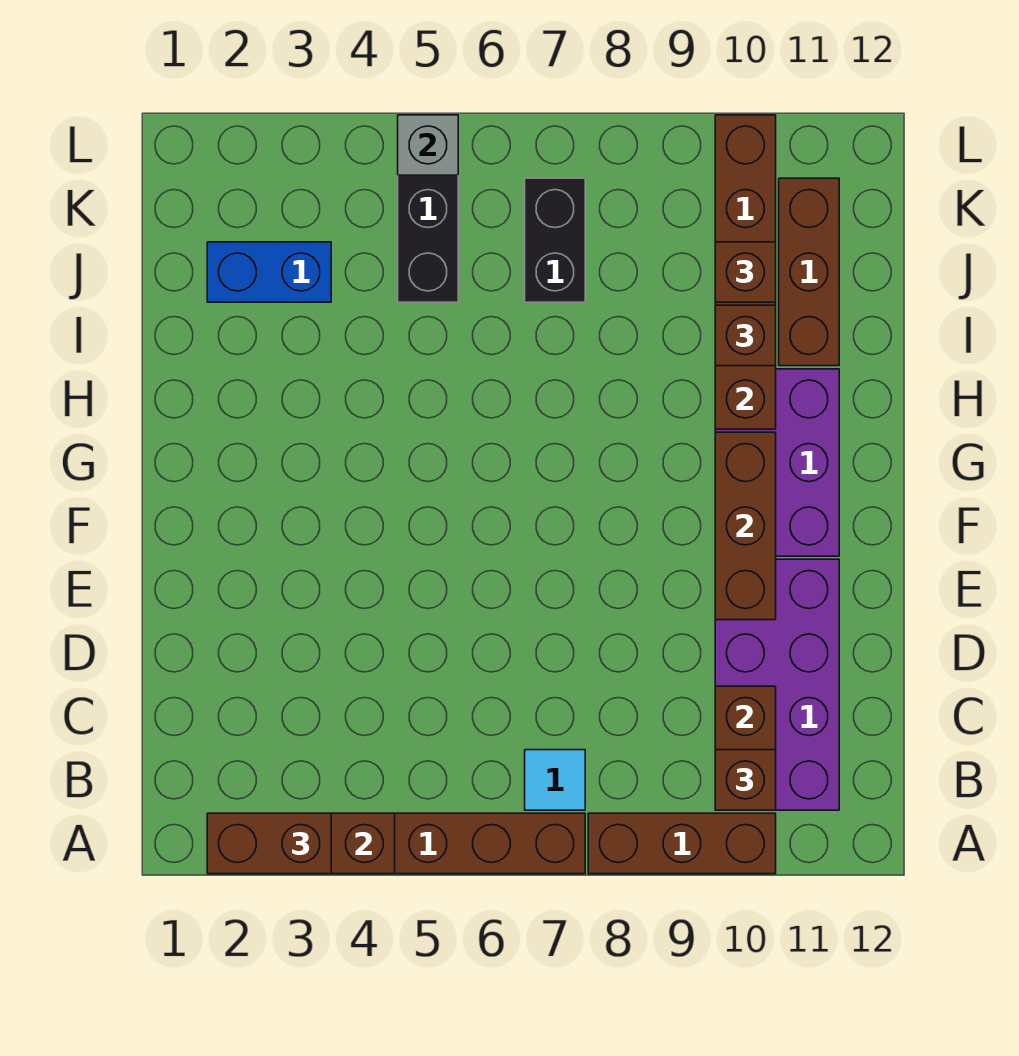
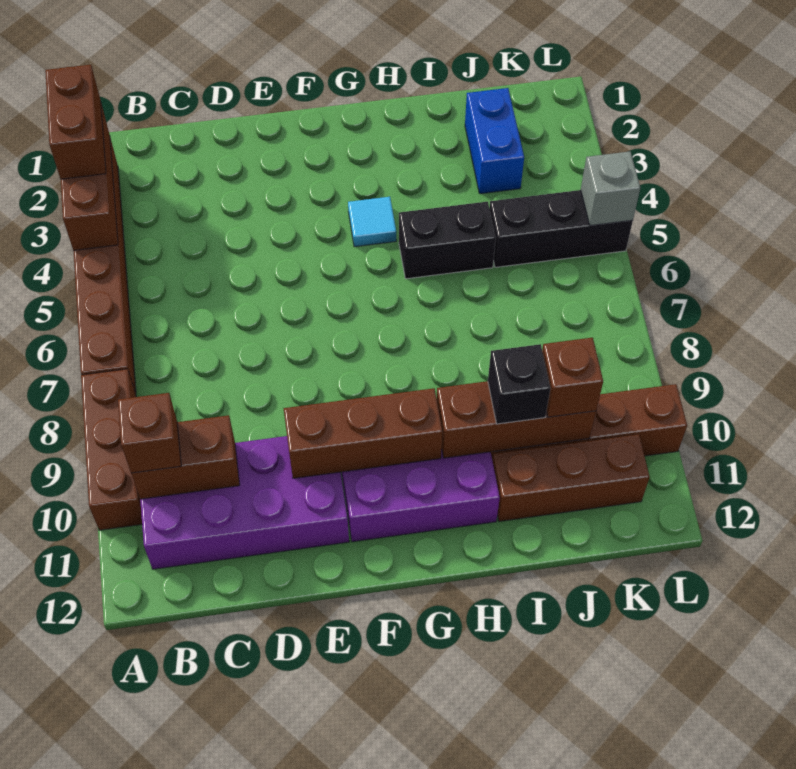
cyan 1x1 tile [525,750,585,810] -> cyan 1x1 tile moved to [348,197,396,247]
brown 1x1 brick [715,305,776,366] -> black 1x1 brick [488,344,550,424]
black 1x2 brick [525,178,585,302] -> black 1x2 brick moved to [399,202,496,279]

